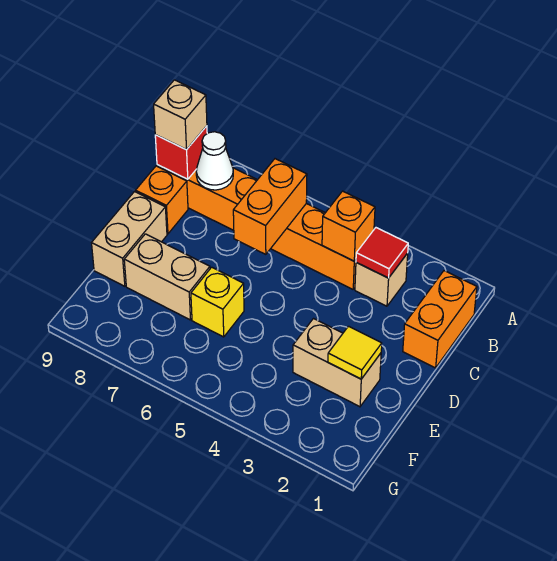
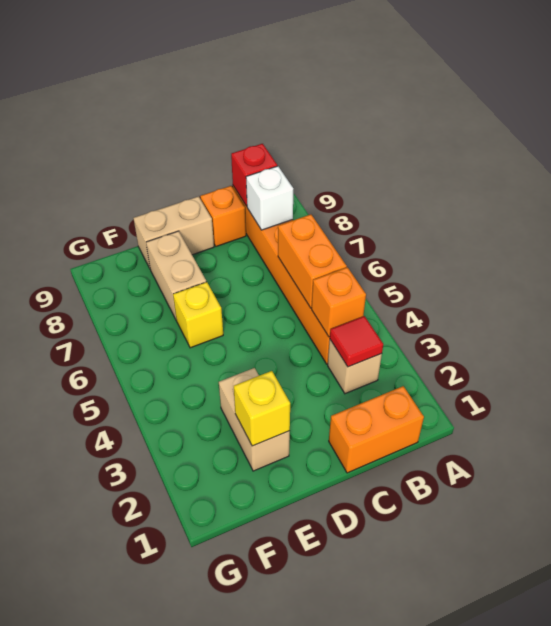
orange 1x2 brick [233,159,307,254] -> orange 1x2 brick turned to [278,214,347,308]
white 1x1 cone [196,132,233,190] -> white 1x1 brick [246,166,293,230]
tan 1x1 brick [154,80,207,150] -> none
yellow 1x1 tile [328,326,382,379] -> yellow 1x1 brick [234,371,290,446]

